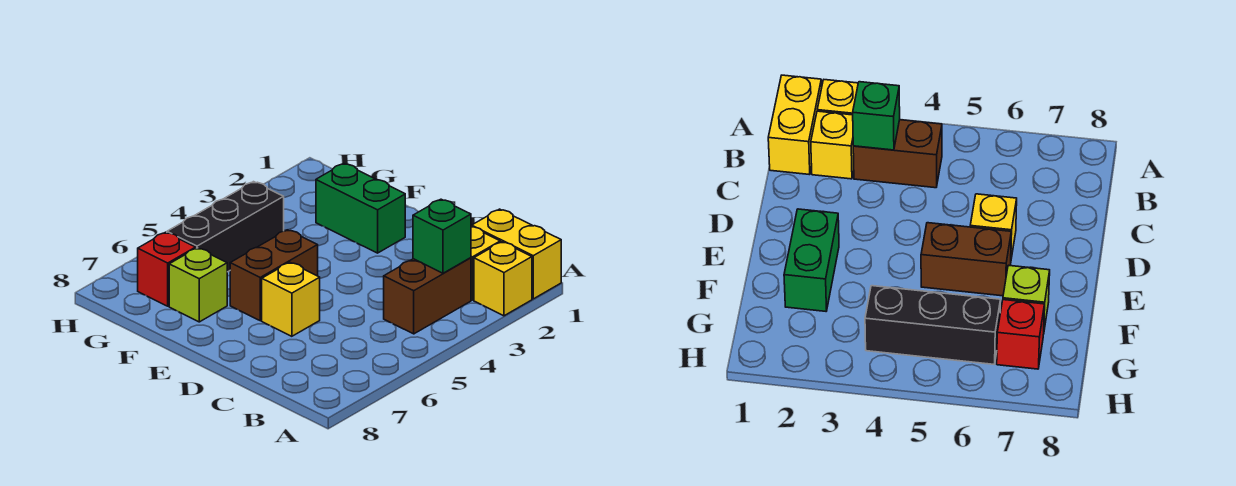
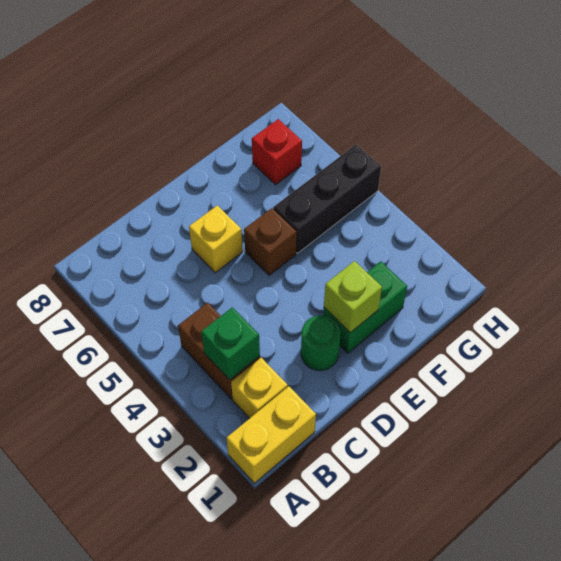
yellow 1x1 brick [474,242,532,316] -> none
none -> green 1x1 round brick [301,315,341,371]
brown 1x2 brick [230,230,318,321] -> brown 1x1 brick [244,208,297,275]
lime 1x1 brick [169,248,227,322] -> lime 1x1 brick moved to [324,261,382,333]
black 1x3 brick [167,182,284,272] -> black 1x3 brick turned to [273,144,381,253]

